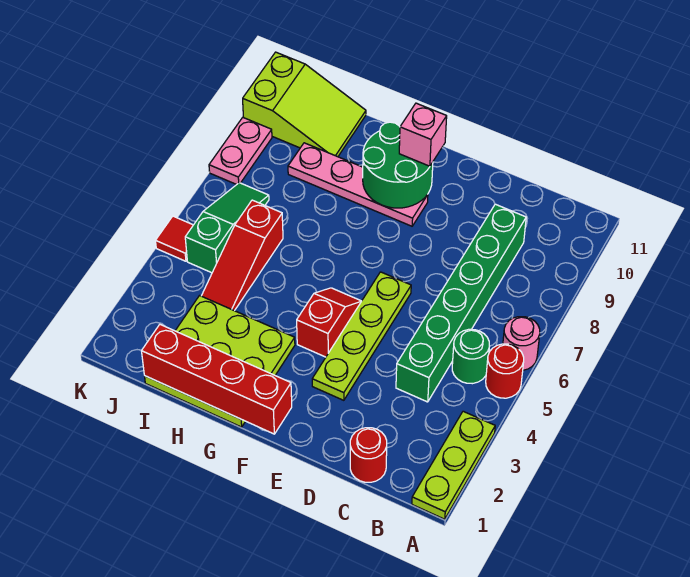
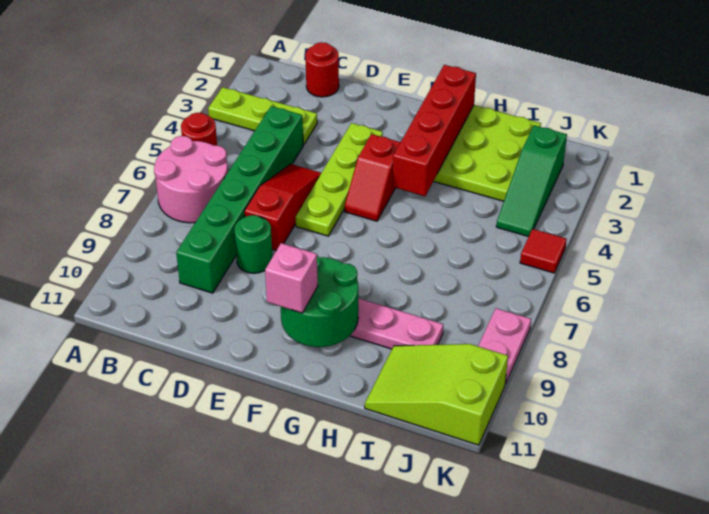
lime 1x3 plate [412,411,495,519] -> lime 1x3 plate turned to [208,87,317,145]
pink 1x1 round brick [503,317,540,370] -> pink 2x2 round brick [154,136,228,223]
green 1x1 round brick [452,329,489,384] -> green 1x1 round brick moved to [234,215,272,273]
red 1x4 brick [142,325,292,434] -> red 1x4 brick turned to [392,65,476,196]
red 1x3 slope [202,200,283,311] -> red 1x3 slope moved to [245,164,321,251]
green 1x3 slope [185,183,269,273] -> green 1x3 slope moved to [496,125,567,237]

